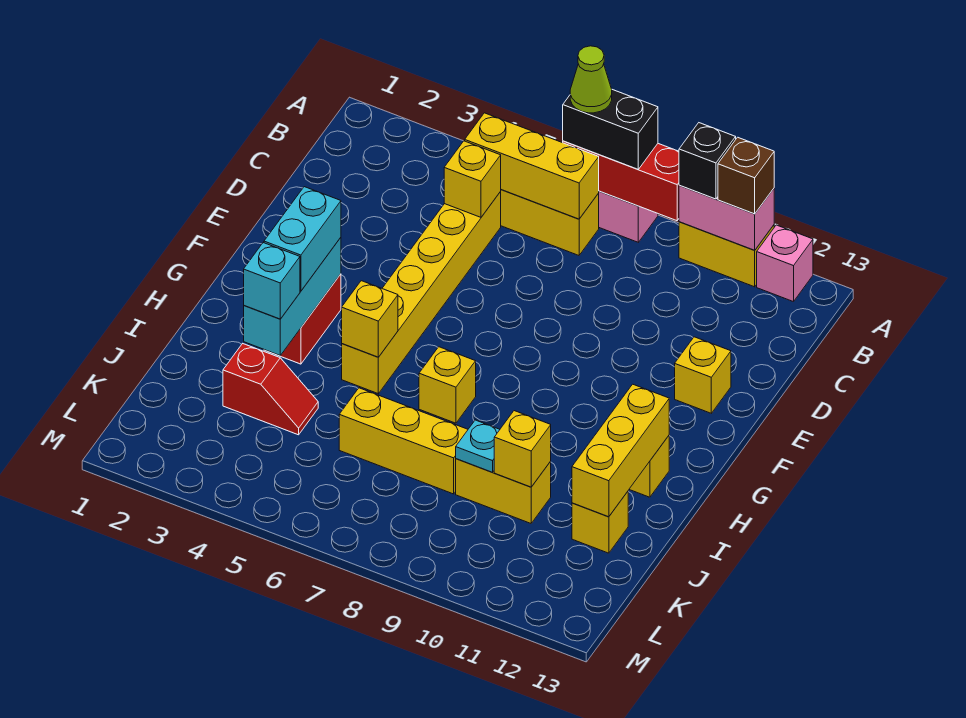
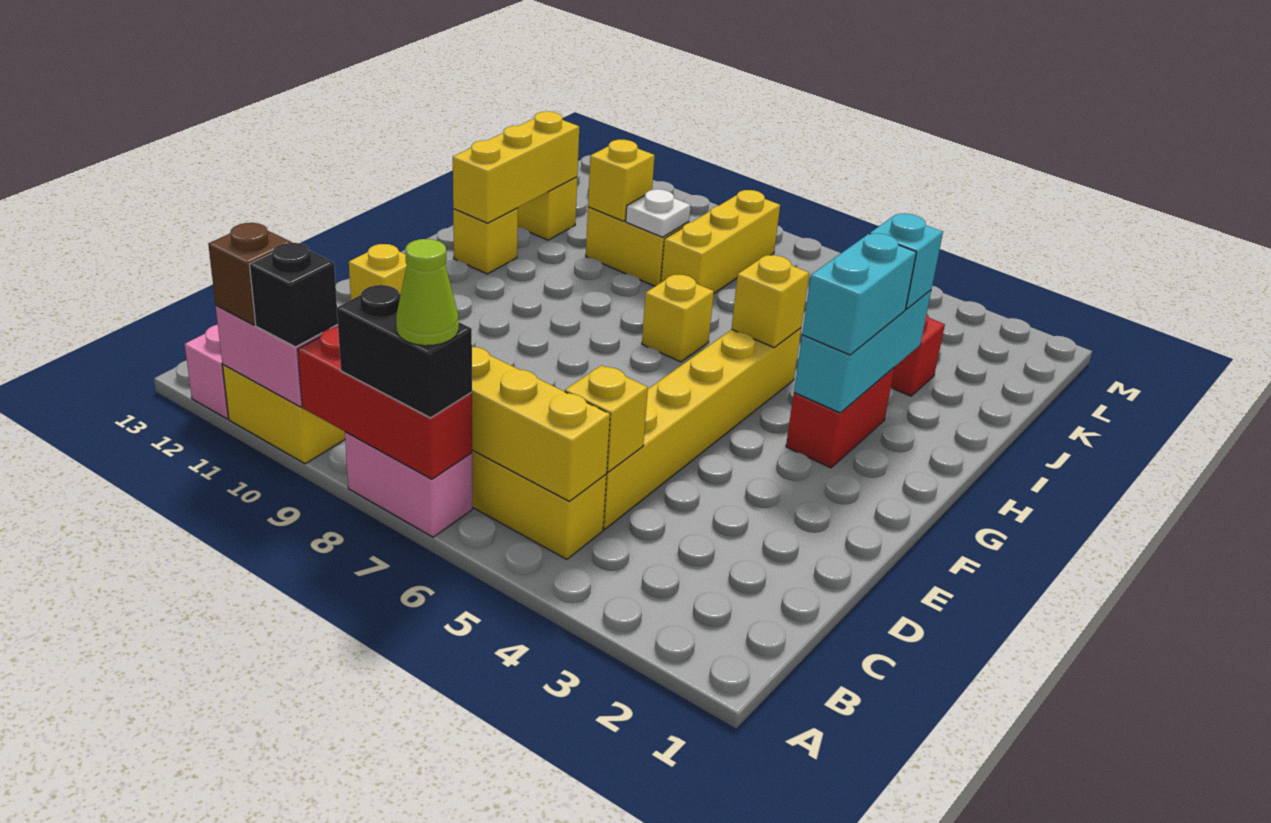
yellow 1x3 brick [339,388,468,494] -> yellow 1x3 brick turned to [661,190,780,293]
cyan 1x1 plate [456,420,500,472] -> white 1x1 plate [626,189,691,237]

